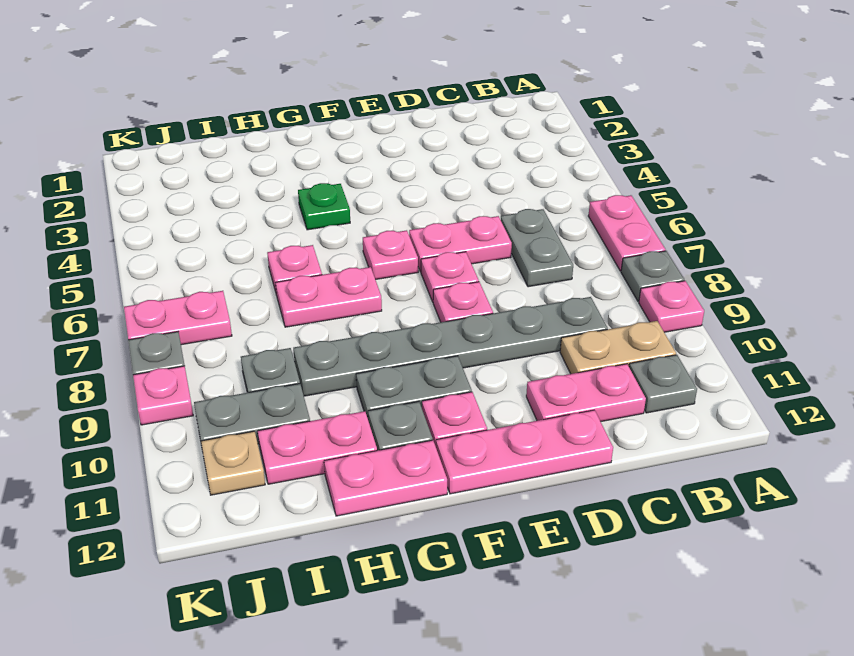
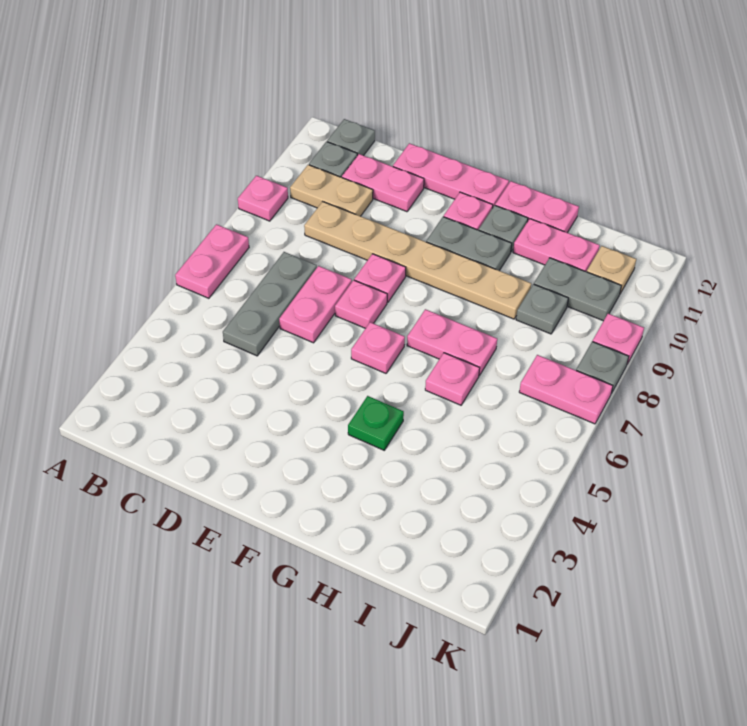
grey 1x1 plate [621,251,684,302] -> grey 1x1 plate moved to [327,119,375,156]
grey 1x2 plate [501,209,573,287] -> grey 1x3 plate [223,252,317,356]
grey 1x6 plate [293,297,608,396] -> tan 1x6 plate [304,202,531,319]
pink 1x2 plate [409,216,512,272] -> pink 1x2 plate turned to [279,266,352,343]

